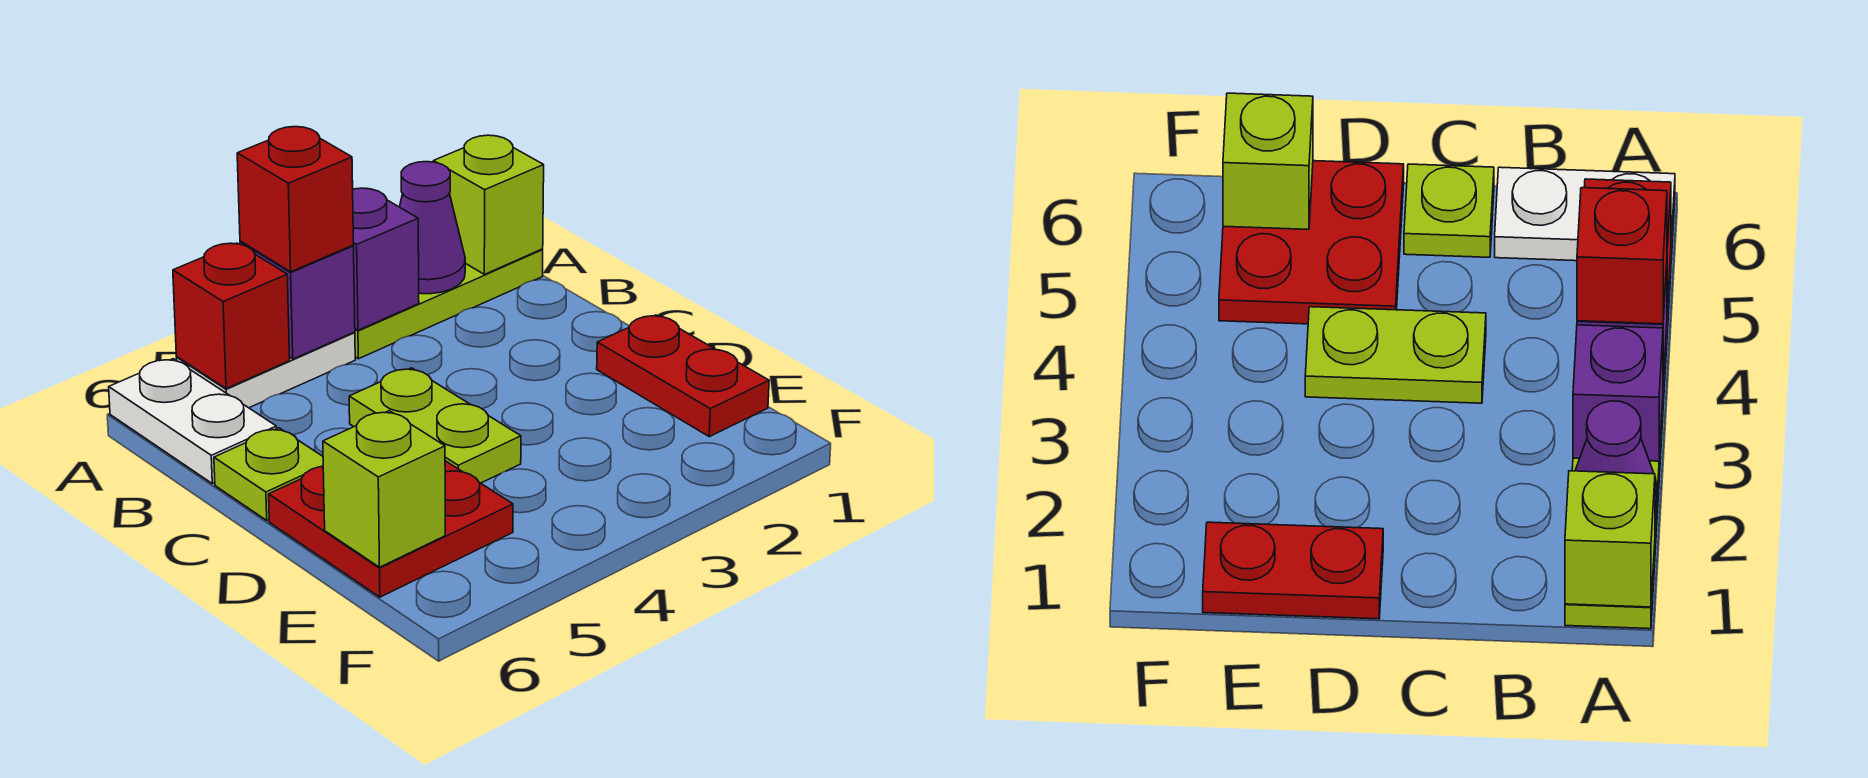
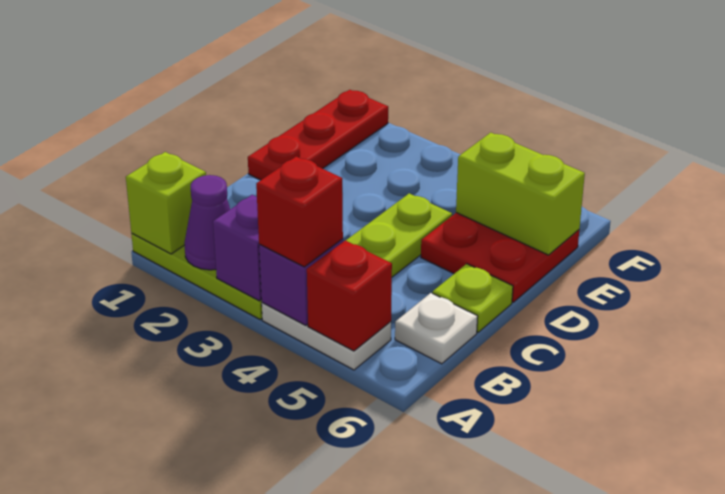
white 1x2 plate [109,359,277,484] -> white 1x1 plate [395,293,478,364]
red 1x2 plate [597,315,769,437] -> red 1x3 plate [248,90,388,180]
lime 1x1 brick [323,411,445,567] -> lime 1x2 brick [456,132,585,255]

